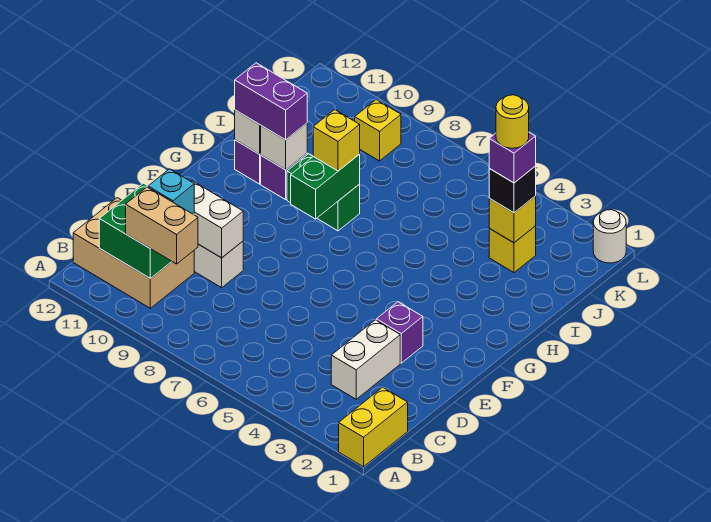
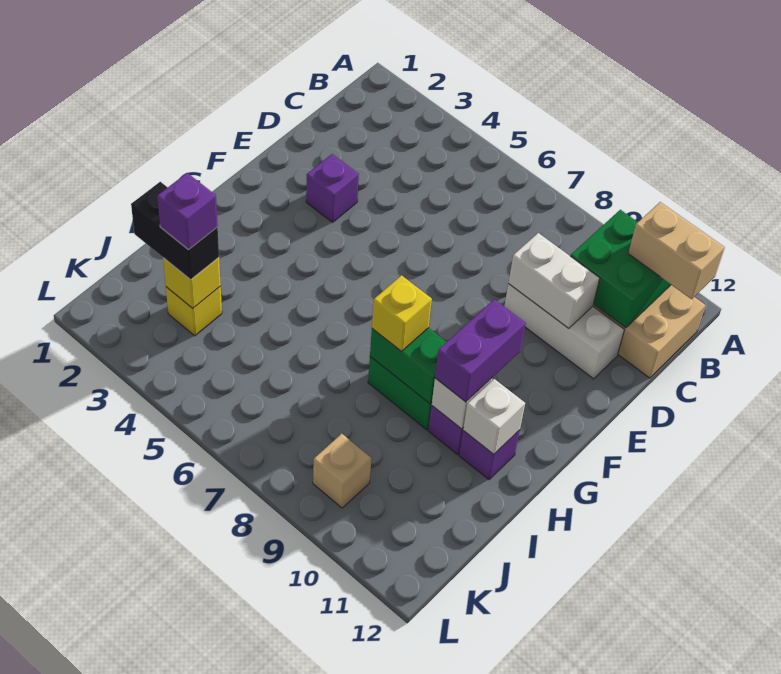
yellow 1x2 brick [339,387,408,467] -> none
tan 1x2 brick [126,187,198,264] -> tan 1x2 brick moved to [628,202,725,299]
white 1x2 brick [331,320,400,399] -> none
cyan 1x1 brick [148,169,194,214] -> none
green 1x2 brick [291,155,360,219] -> green 1x2 brick turned to [370,328,446,404]
purple 1x2 brick [235,63,307,140] -> purple 1x2 brick turned to [435,299,526,402]
black 1x1 brick [489,166,536,213] -> black 1x2 brick [131,182,219,280]
yellow 1x1 round brick [496,95,529,148] -> none
yellow 1x1 brick [355,100,401,161] -> tan 1x1 brick [313,434,372,508]
white 1x1 round brick [593,210,626,263] -> none

